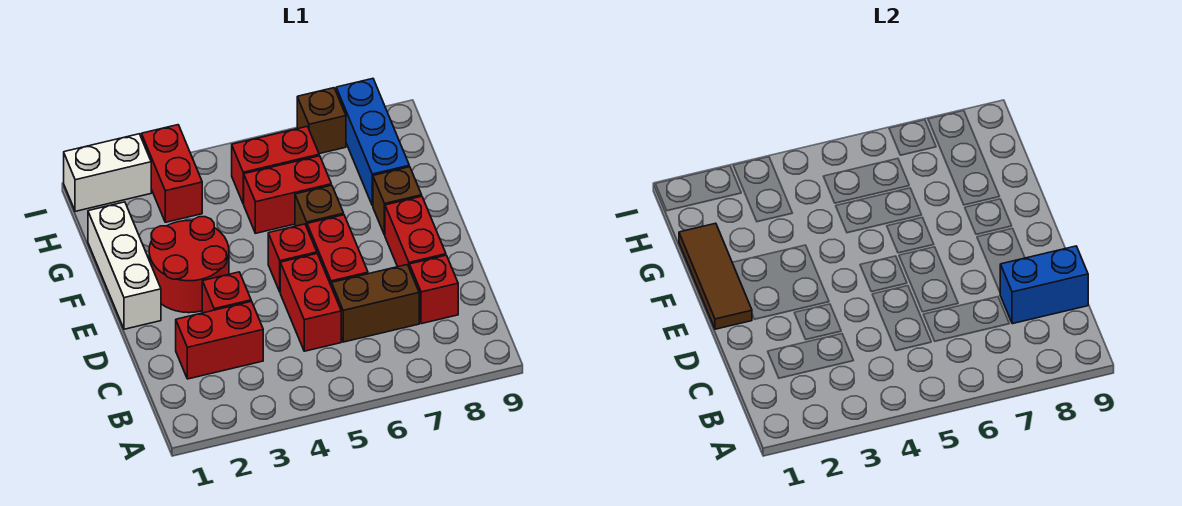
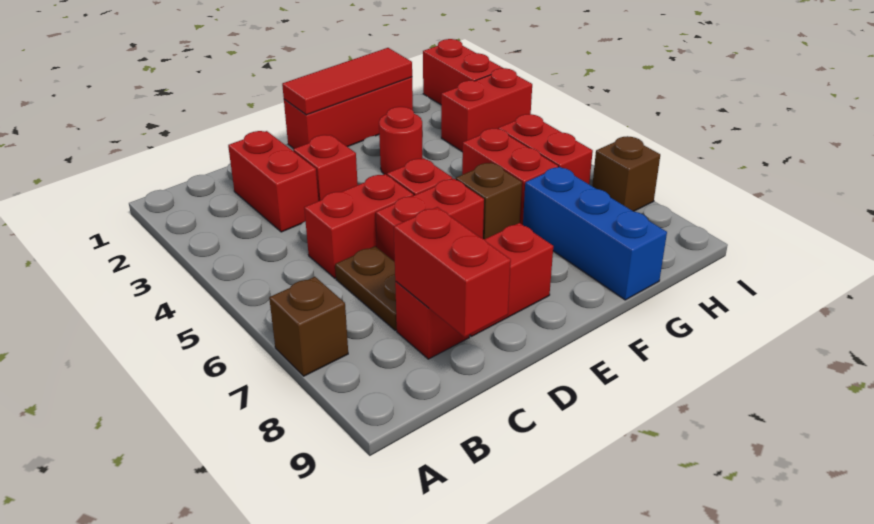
brown 1x2 brick [332,265,419,342] -> brown 1x2 plate [335,246,397,330]
blue 1x2 brick [1000,246,1088,324] -> red 1x2 brick [394,207,511,337]
white 1x3 brick [88,202,161,329] -> red 1x3 brick [284,77,413,149]
brown 1x3 tile [679,223,752,329] -> red 1x3 tile [282,48,412,115]
red 2x2 round brick [149,217,229,313] -> red 1x1 round brick [379,107,423,175]
brown 1x1 brick [373,167,422,235] -> brown 1x1 brick moved to [269,277,348,376]
blue 1x3 brick [336,79,409,206] -> blue 1x3 brick turned to [523,167,667,300]
white 1x2 brick [64,134,151,211] -> red 1x2 brick [423,39,502,105]

